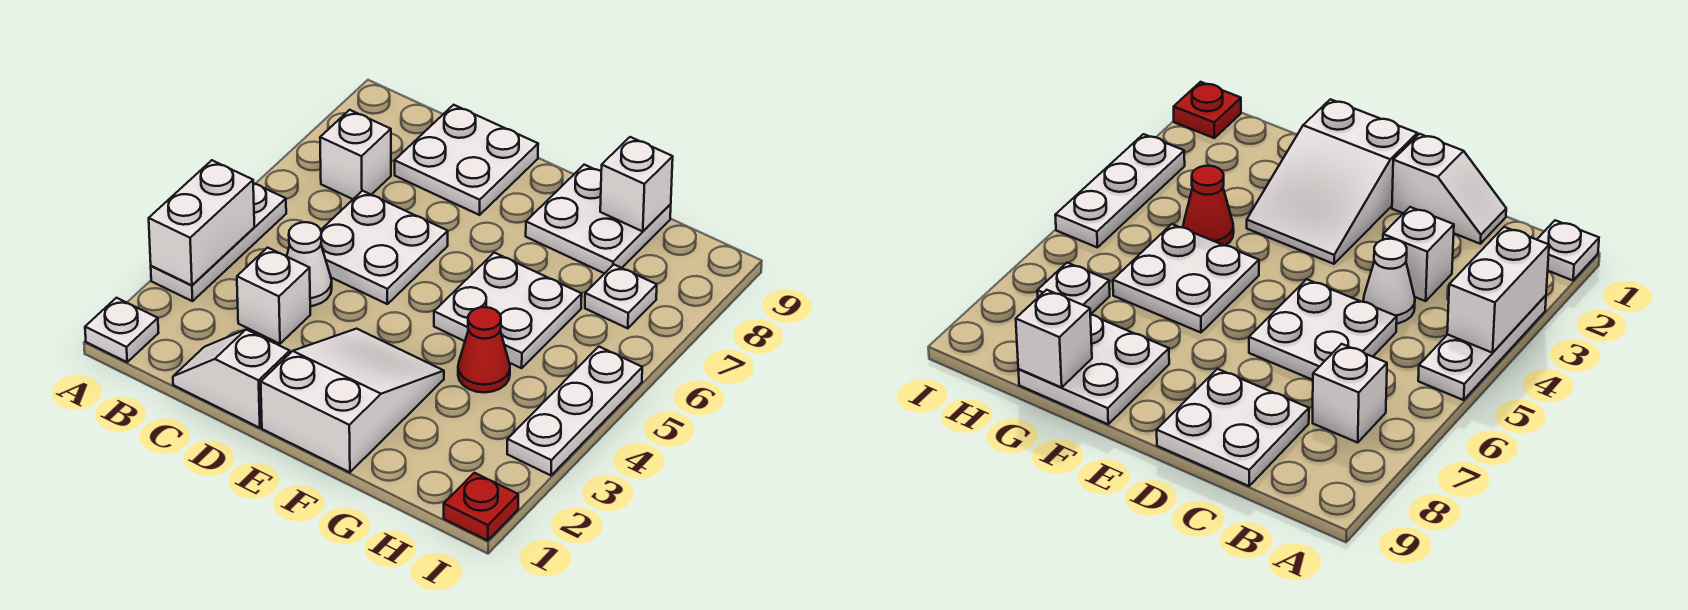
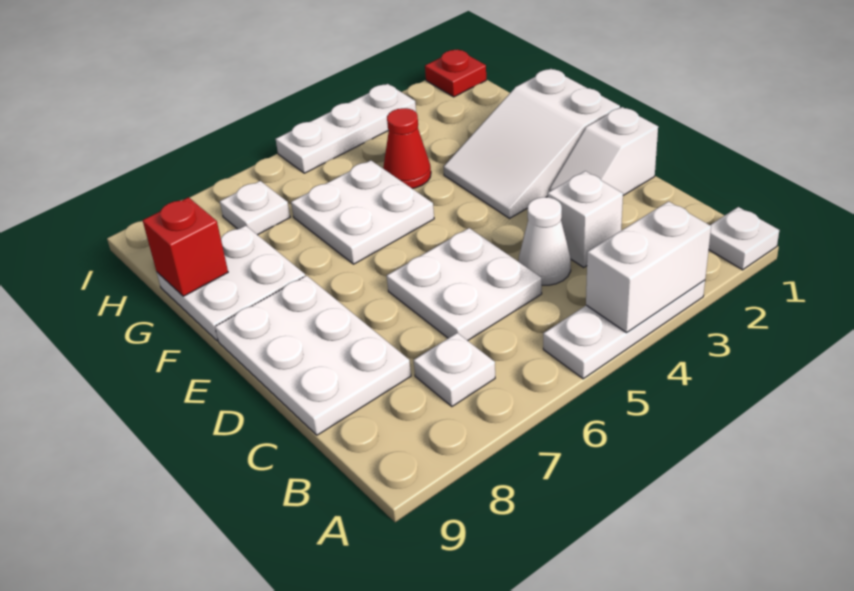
white 1x1 brick [320,110,391,199] -> white 1x1 plate [414,333,495,407]
white 1x2 slope [173,330,290,428] -> white 1x2 slope turned to [549,107,658,195]
white 2x2 plate [395,105,538,215] -> white 2x3 plate [215,276,411,435]
white 1x1 brick [600,137,673,232] -> red 1x1 brick [142,197,228,296]

